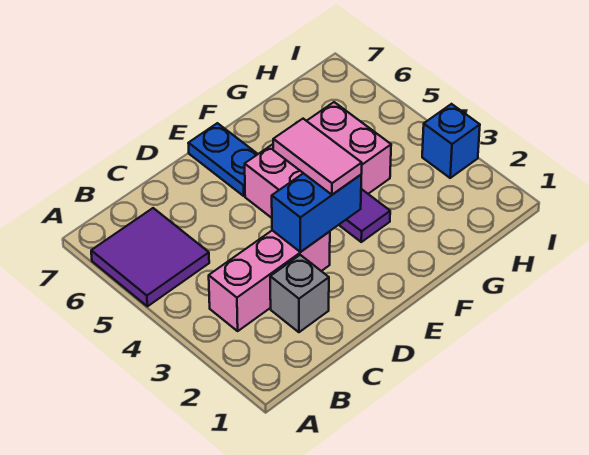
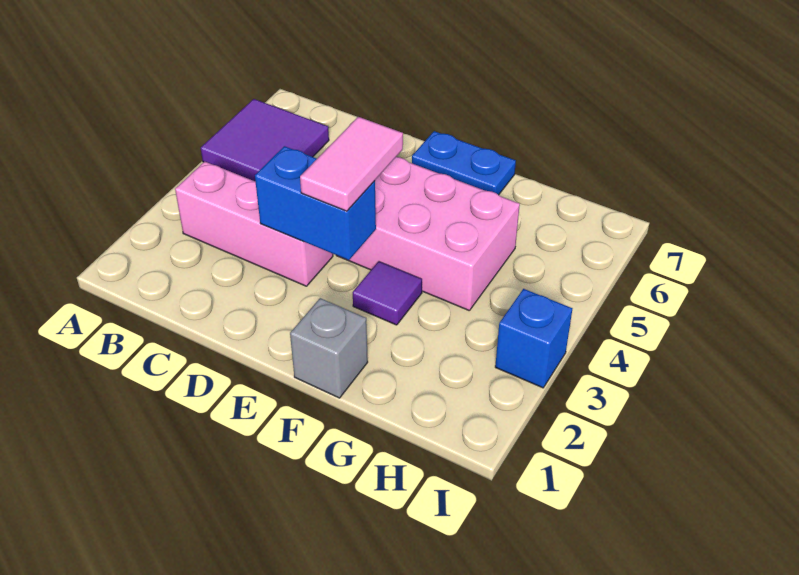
grey 1x1 brick [270,255,329,332] -> grey 1x1 brick moved to [290,298,368,398]
blue 1x2 plate [188,123,258,196] -> blue 1x2 plate turned to [412,131,516,195]

